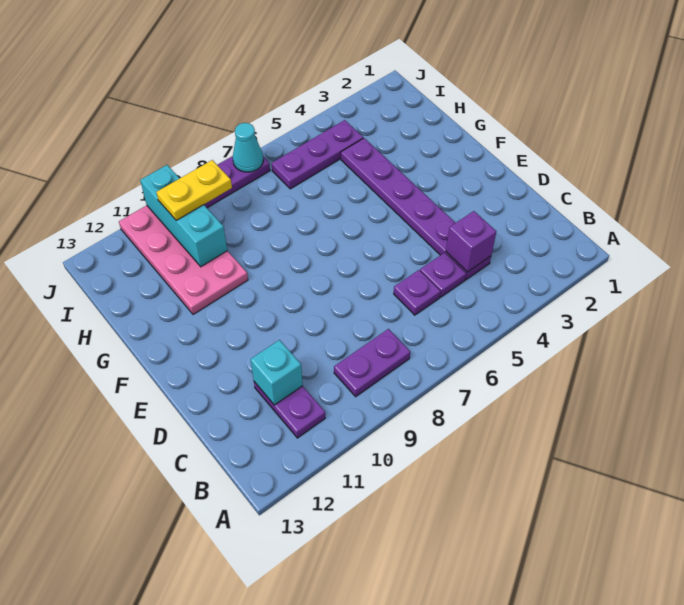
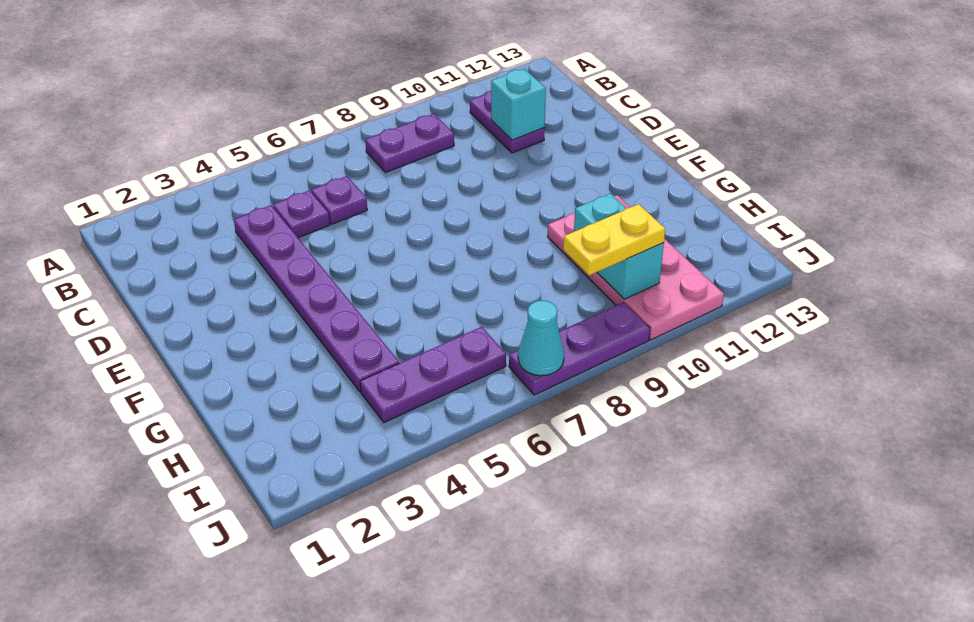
purple 1x1 brick [446,211,496,272] -> none
cyan 1x3 brick [140,165,227,267] -> cyan 1x2 brick [574,193,664,299]

